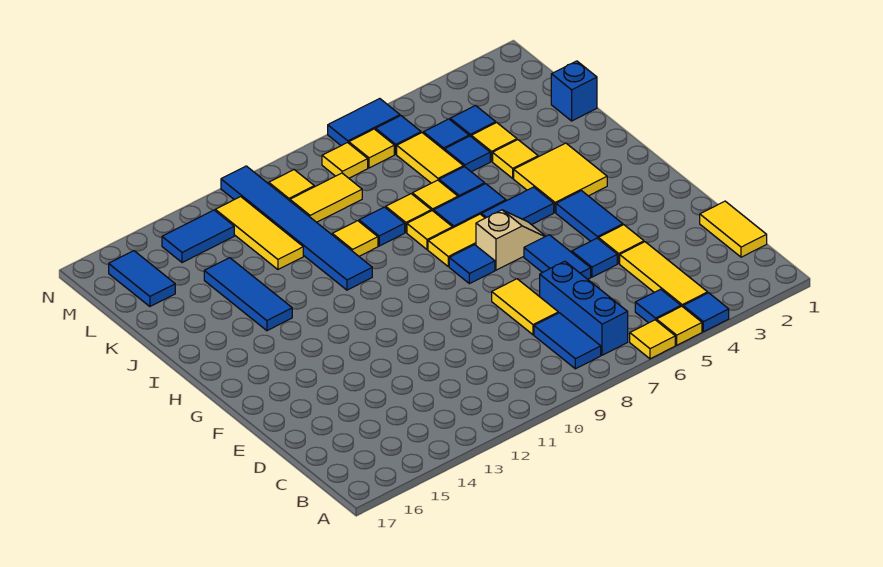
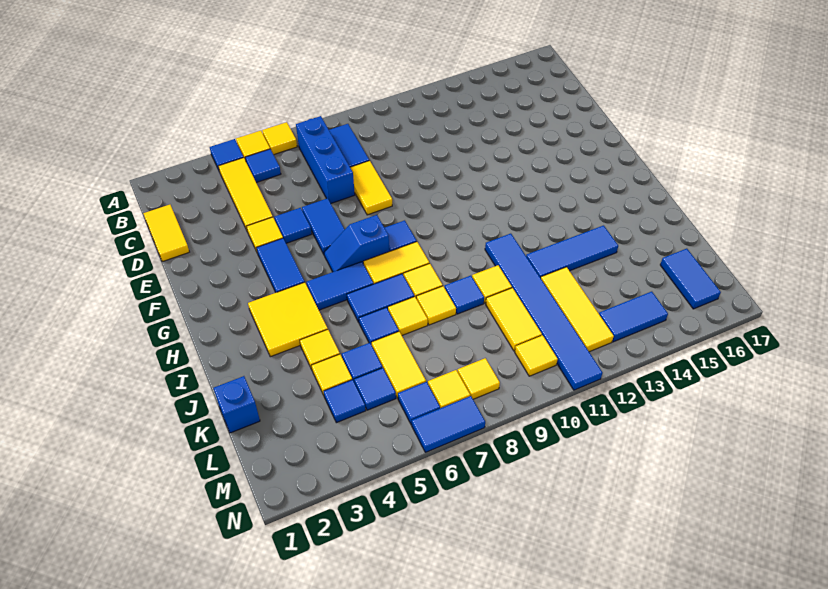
tan 1x2 slope [476,210,546,270] -> blue 1x2 slope [324,215,389,272]
blue 1x3 tile [204,258,292,331] -> blue 1x3 tile turned to [526,226,618,278]
yellow 1x2 tile [290,173,362,222] -> yellow 1x2 tile turned to [486,288,542,351]

